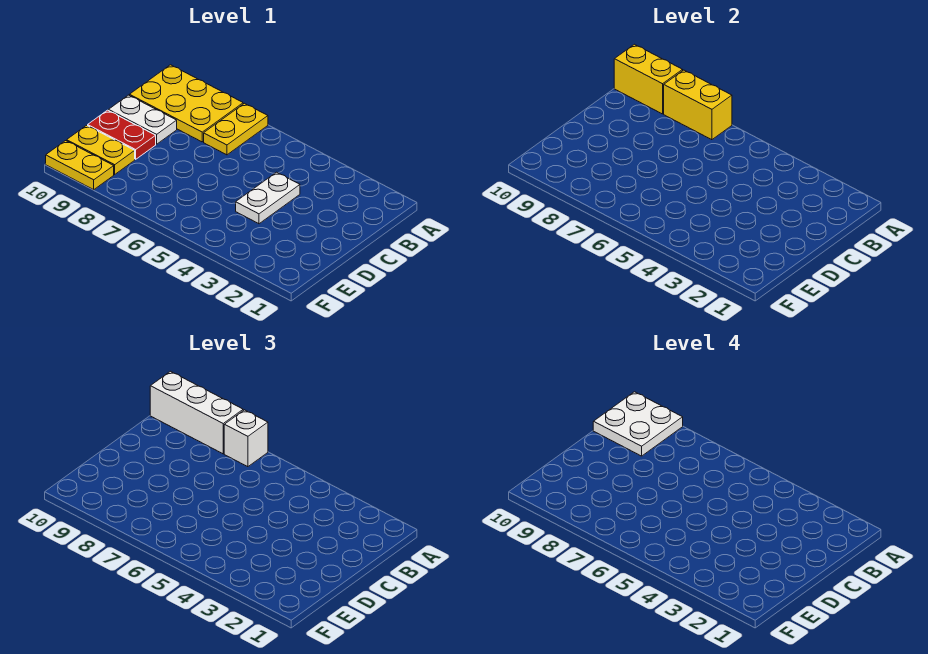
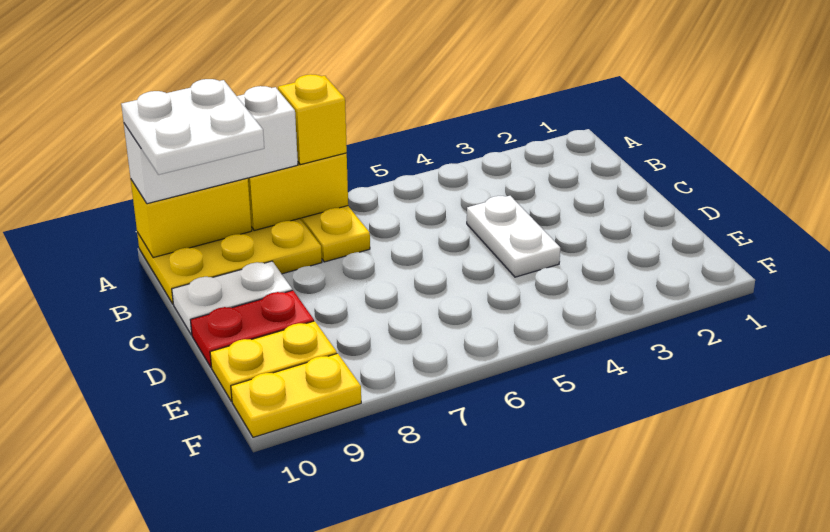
white 1x1 brick [224,410,268,467] -> yellow 1x1 brick [278,74,347,165]

